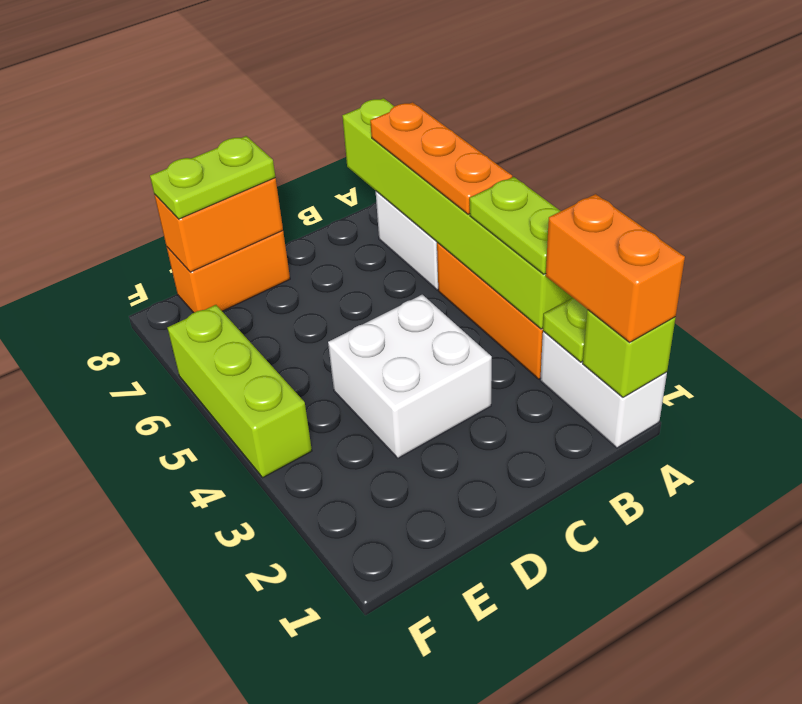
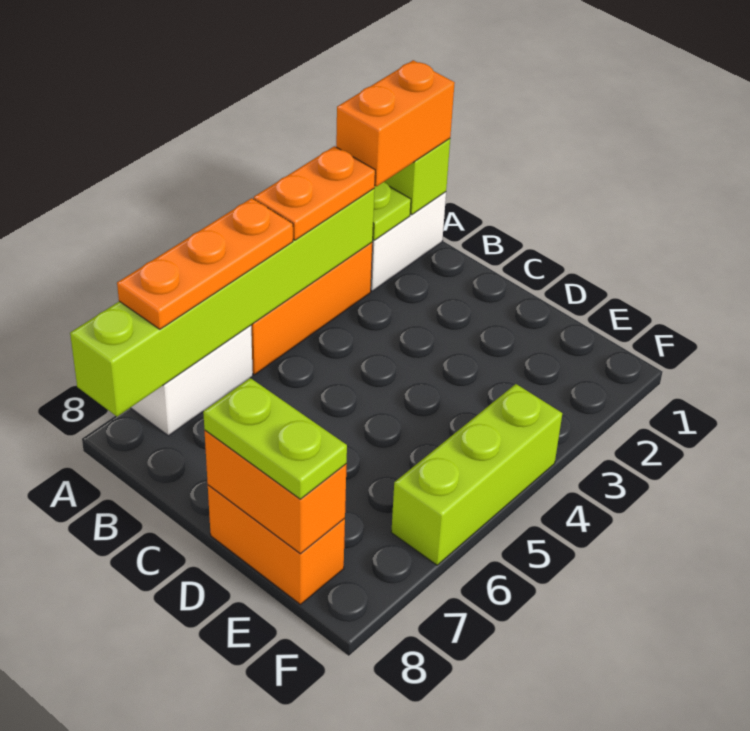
lime 1x2 plate [470,177,560,274] -> orange 1x2 plate [254,146,375,240]
white 2x2 brick [328,295,492,458] -> none

